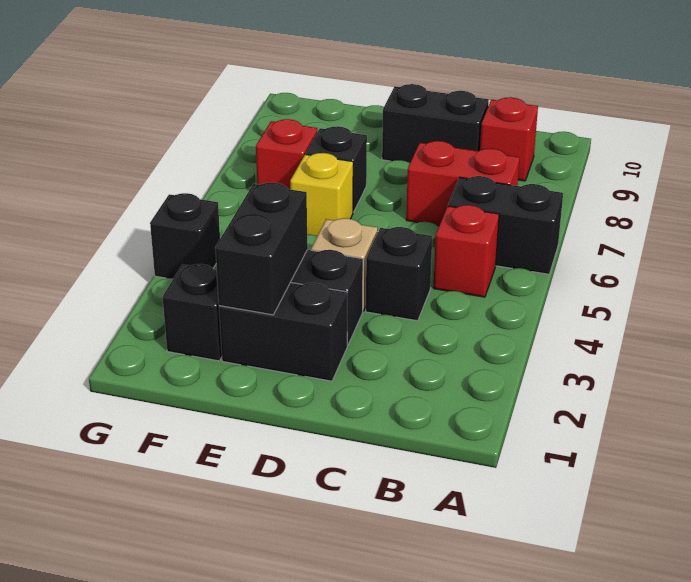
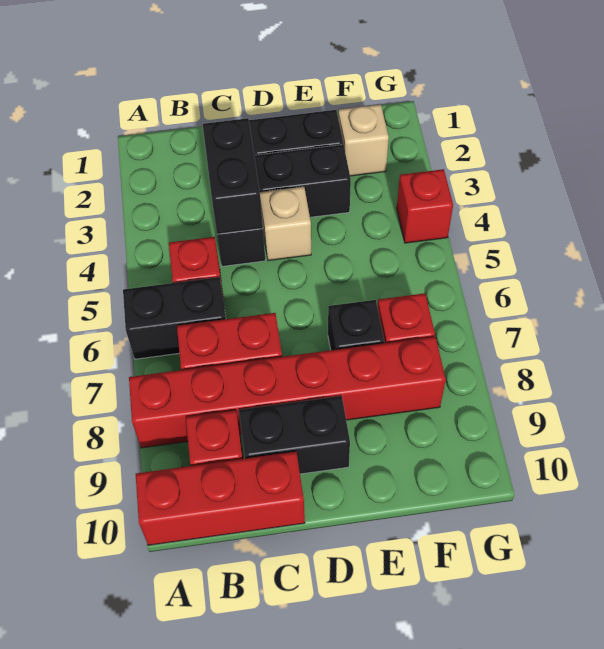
none -> red 1x6 brick [129,337,446,448]
none -> red 1x3 brick [136,452,305,545]
black 1x2 brick [215,183,308,315] -> black 1x2 brick moved to [203,118,263,234]
yellow 1x1 brick [290,153,353,236] -> none
black 1x1 brick [162,264,222,361] -> tan 1x1 brick [338,104,389,176]
black 1x1 brick [150,193,220,279] -> red 1x1 brick [397,169,453,243]

